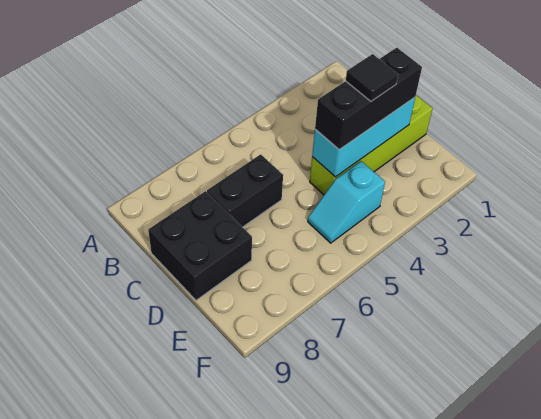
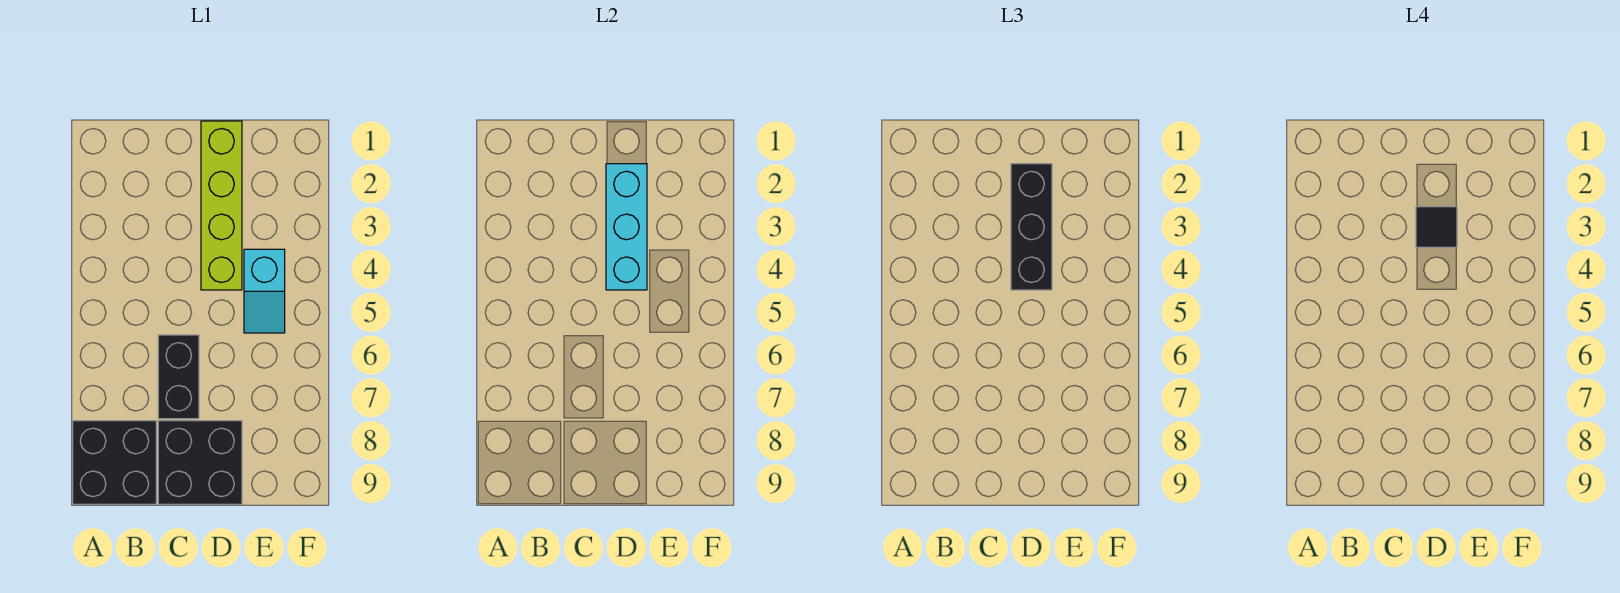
none -> black 2x2 brick [73,421,156,504]

